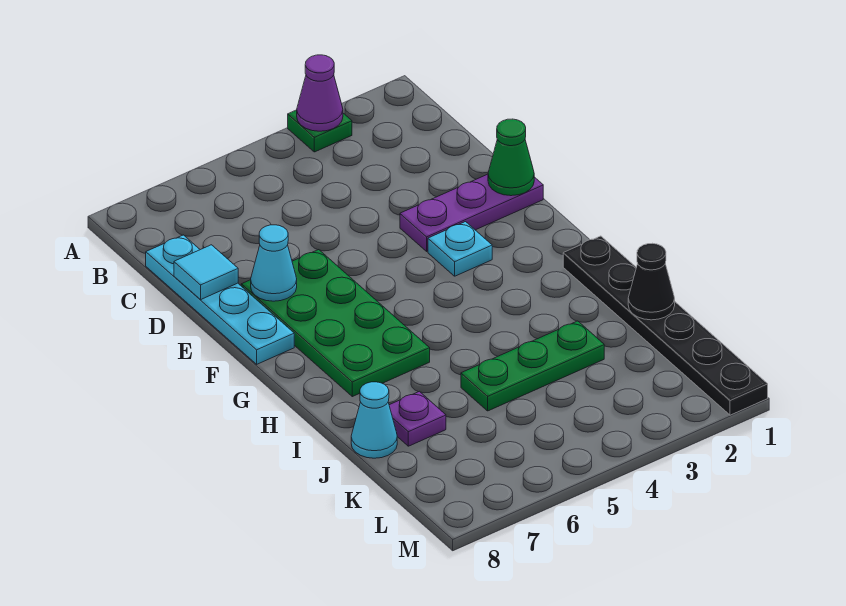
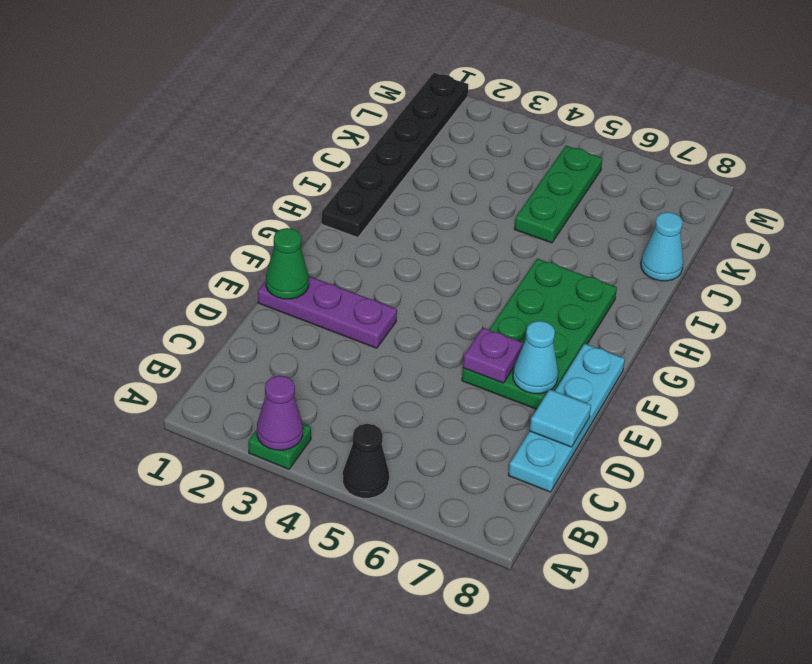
cyan 1x1 plate [428,222,492,276] -> none
black 1x1 cone [628,243,675,320] -> black 1x1 cone moved to [343,424,389,498]
green 1x3 plate [461,321,604,411] -> green 1x3 plate turned to [515,146,603,243]
purple 1x1 plate [389,391,446,446] -> purple 1x1 plate moved to [463,328,523,383]

